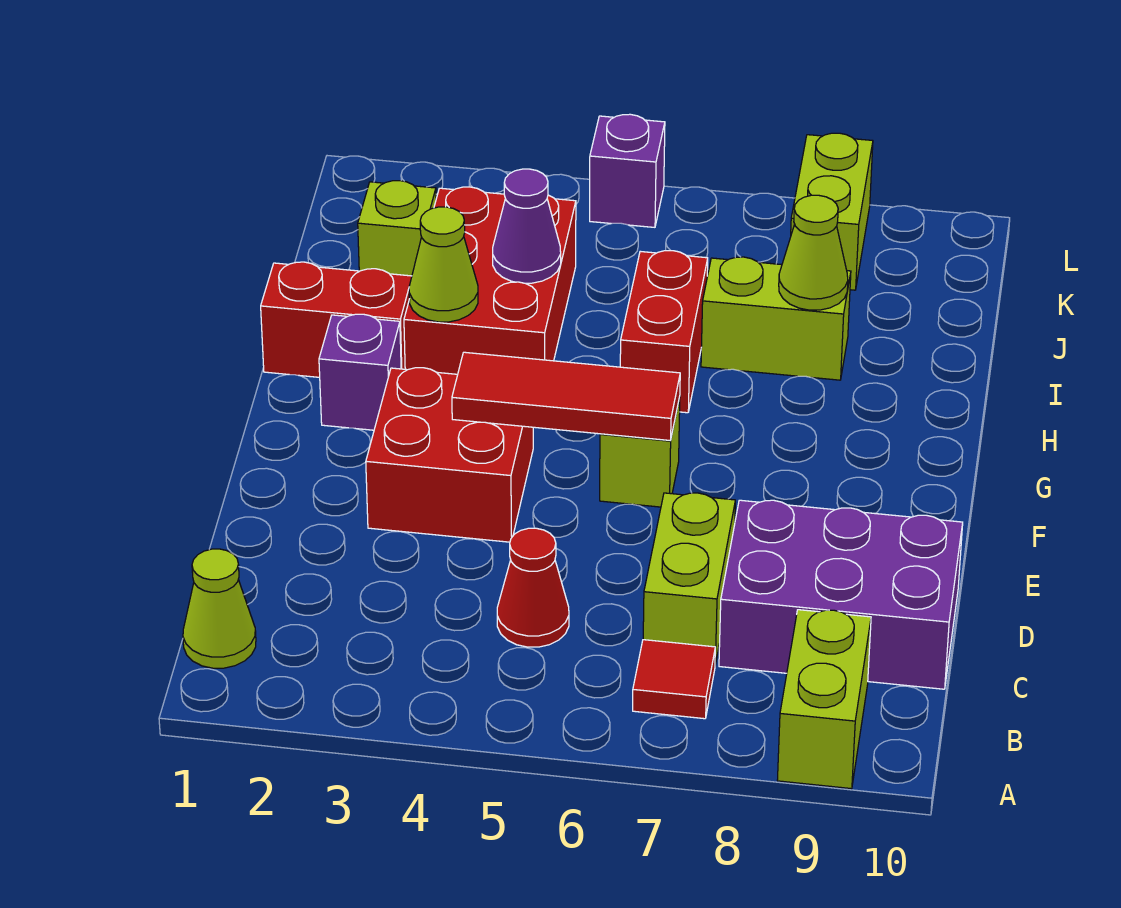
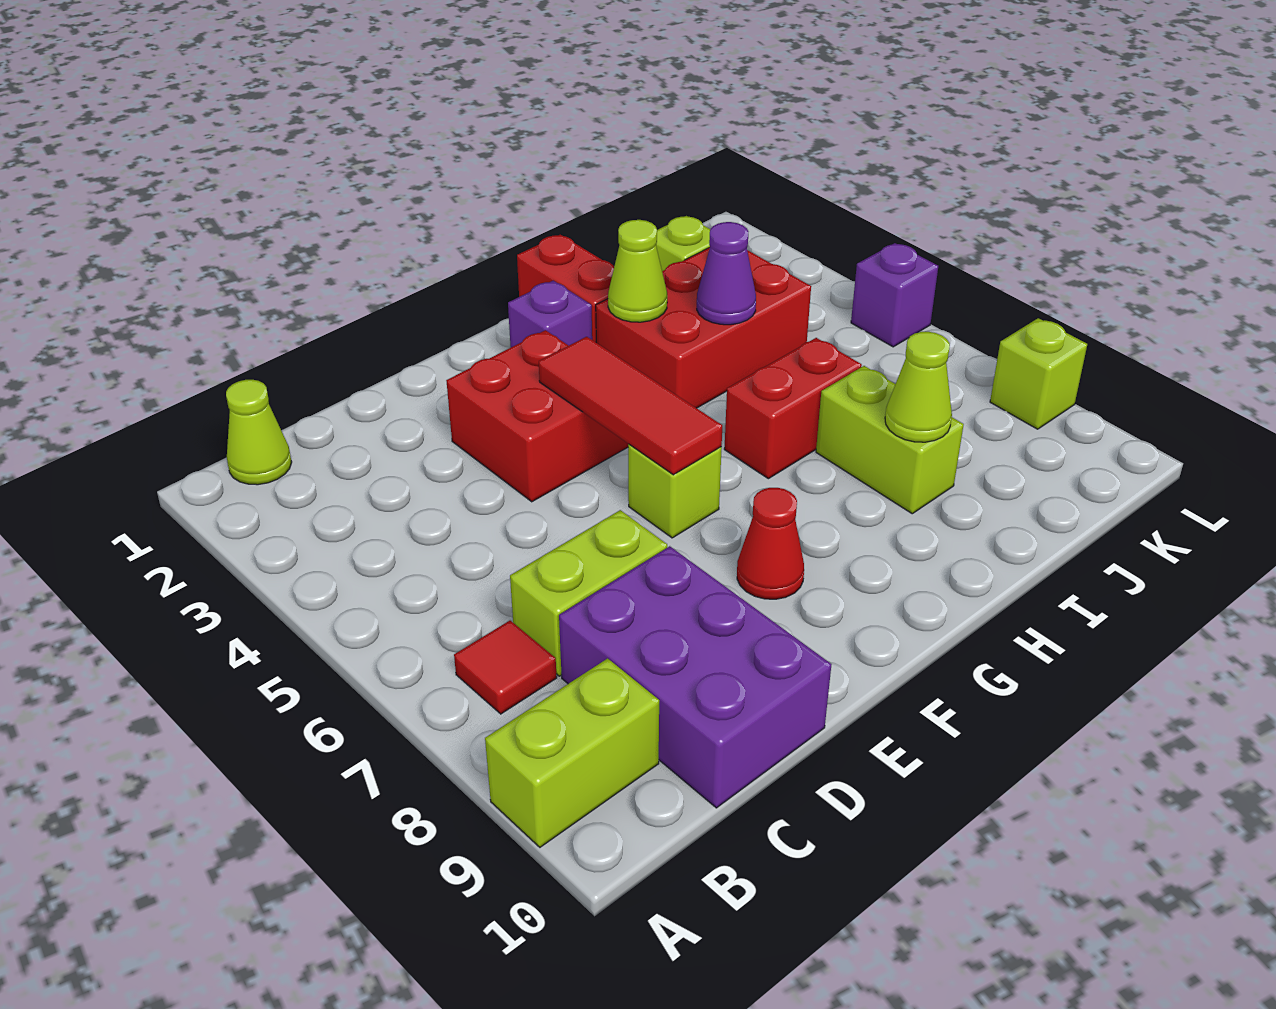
red 1x1 cone [497,528,569,647] -> red 1x1 cone moved to [737,488,804,599]
lime 1x2 brick [791,133,873,290] -> lime 1x1 brick [990,318,1087,429]

